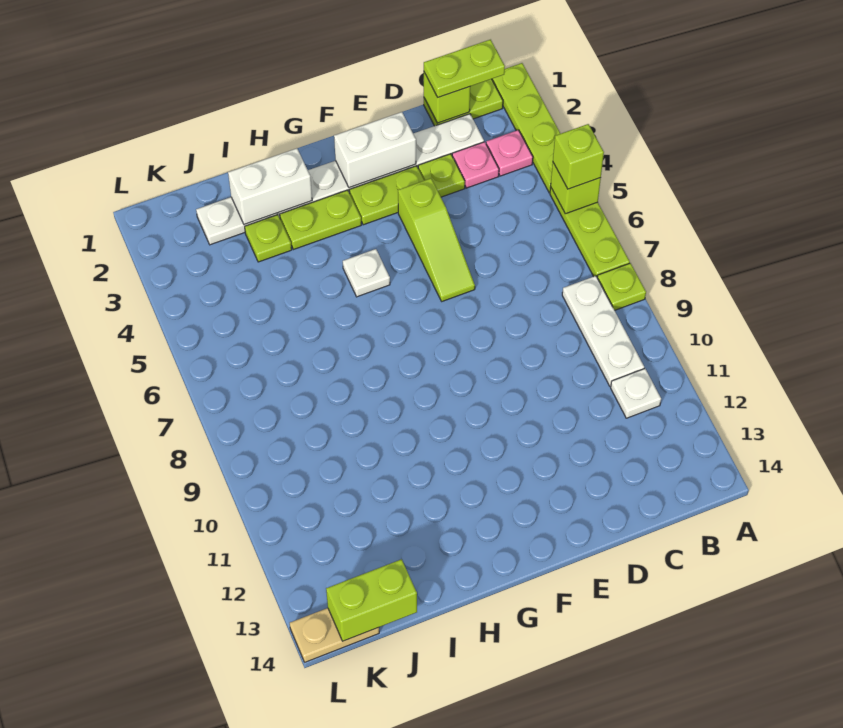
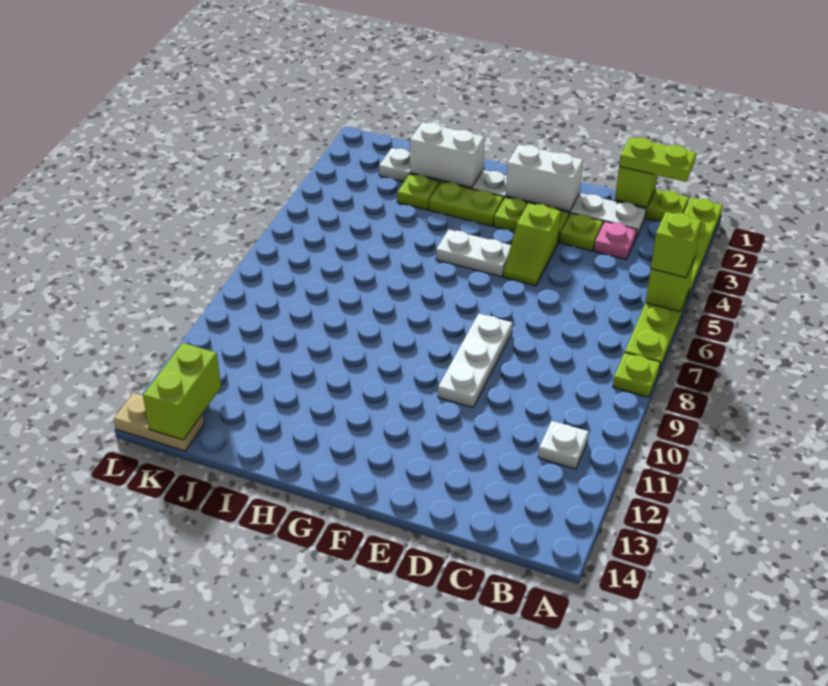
pink 1x1 plate [486,130,533,176] -> none
white 1x3 plate [562,276,644,387] -> white 1x3 plate moved to [438,314,512,408]
lime 1x3 slope [398,178,475,301] -> lime 1x2 slope [504,203,561,286]
white 1x1 plate [343,249,390,297] -> white 1x2 plate [436,229,511,277]
lime 1x2 brick [326,559,417,641] -> lime 1x2 brick turned to [143,343,221,440]

